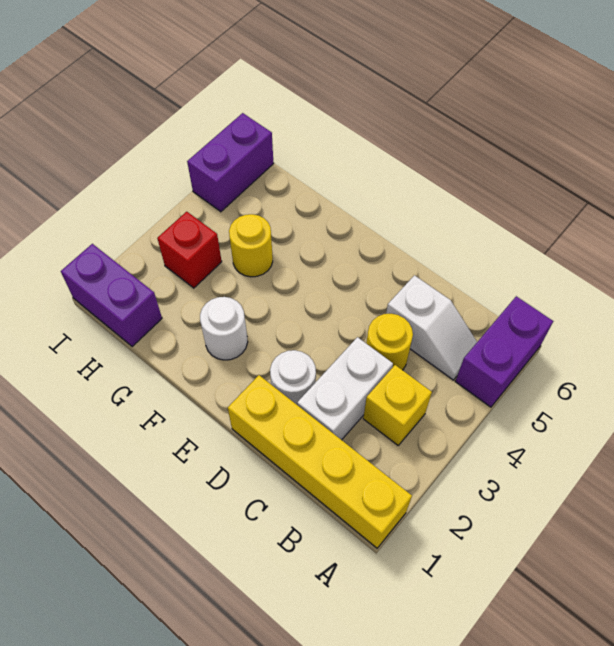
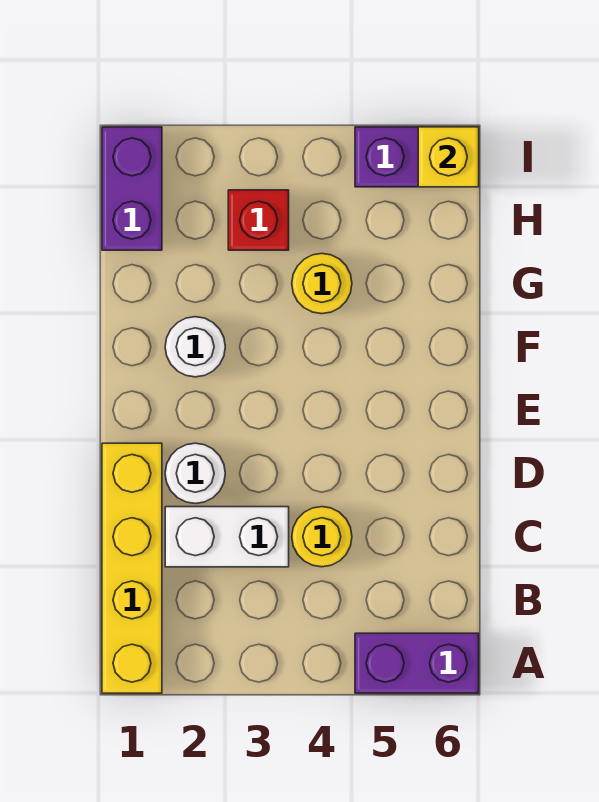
yellow 1x1 brick [363,365,432,445] -> yellow 1x1 brick moved to [418,127,479,187]
white 1x2 slope [386,275,477,380] -> none

